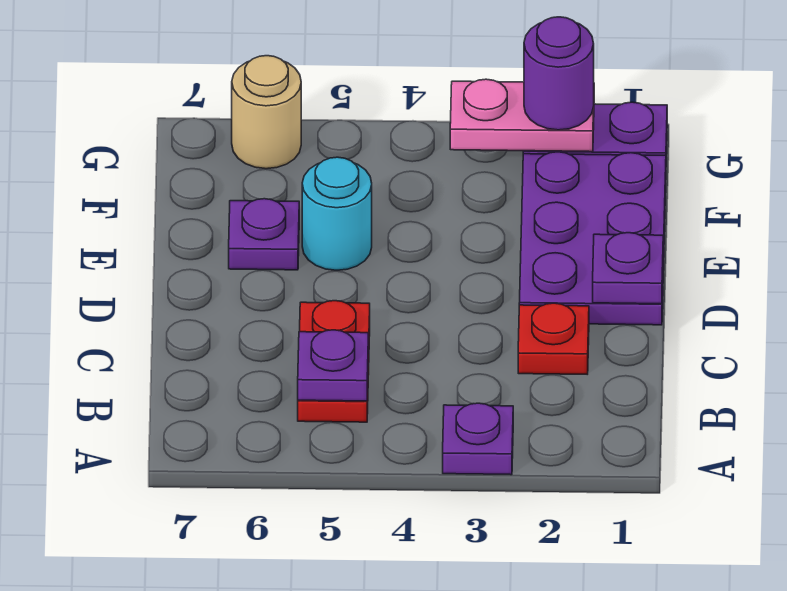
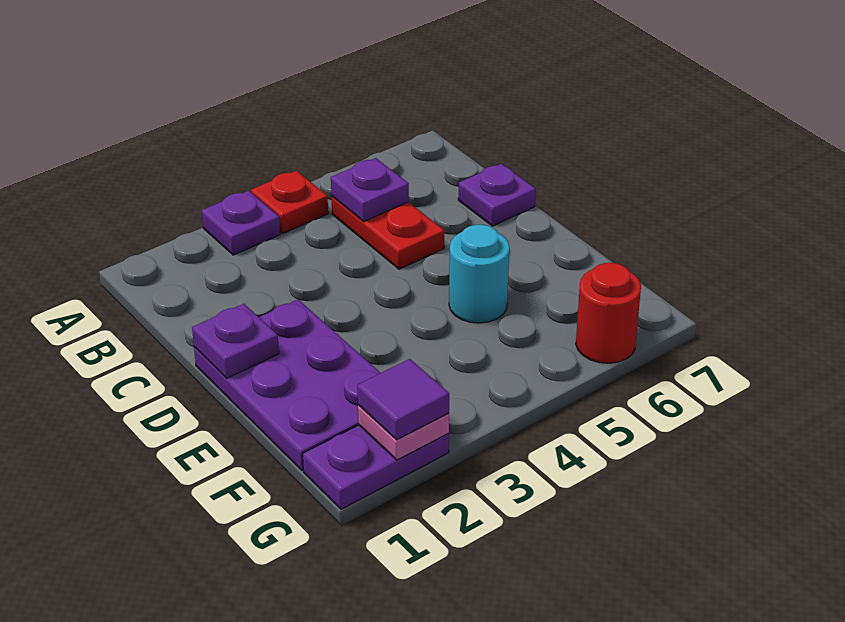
red 1x1 plate [518,303,589,374] -> red 1x1 plate moved to [251,171,328,233]
purple 1x1 plate [229,199,299,270] -> purple 1x1 plate moved to [458,164,536,226]
pink 1x2 plate [450,79,594,152] -> pink 1x1 plate [358,405,449,460]
purple 1x1 round brick [524,17,594,130] -> purple 1x1 tile [357,359,449,440]
tan 1x1 round brick [232,56,301,169] -> red 1x1 round brick [576,263,641,363]

